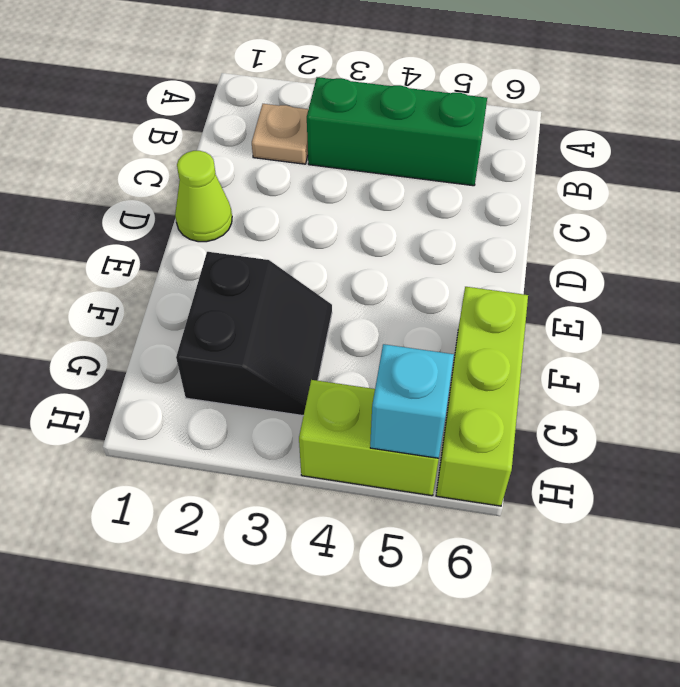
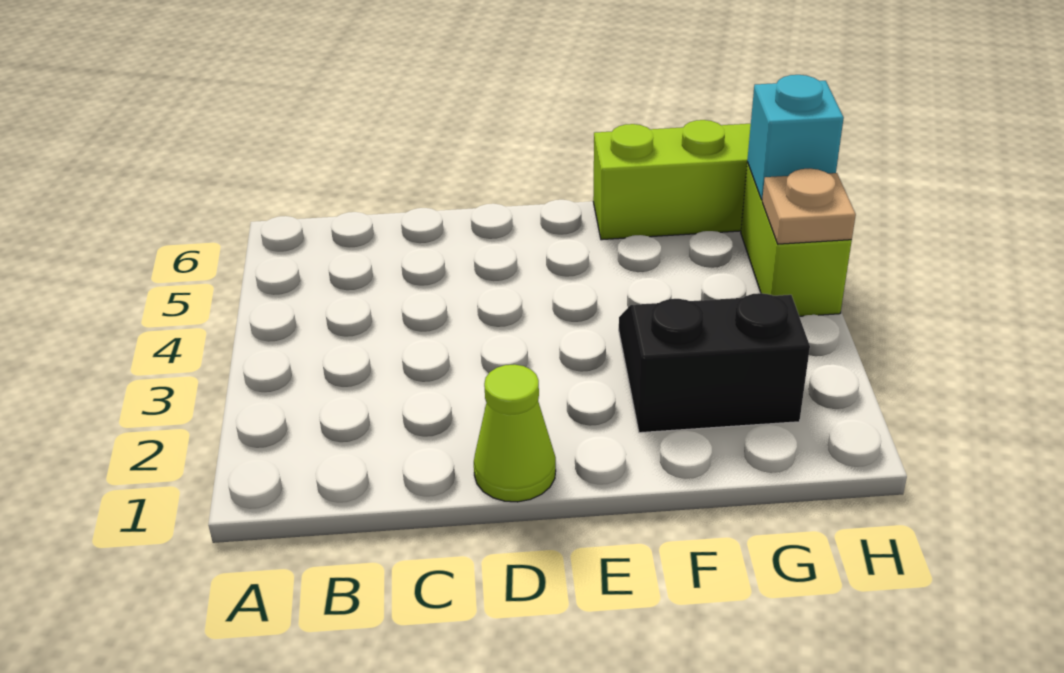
tan 1x1 plate [252,104,308,164] -> tan 1x1 plate moved to [762,169,856,244]
green 1x3 brick [307,77,487,186] -> none

